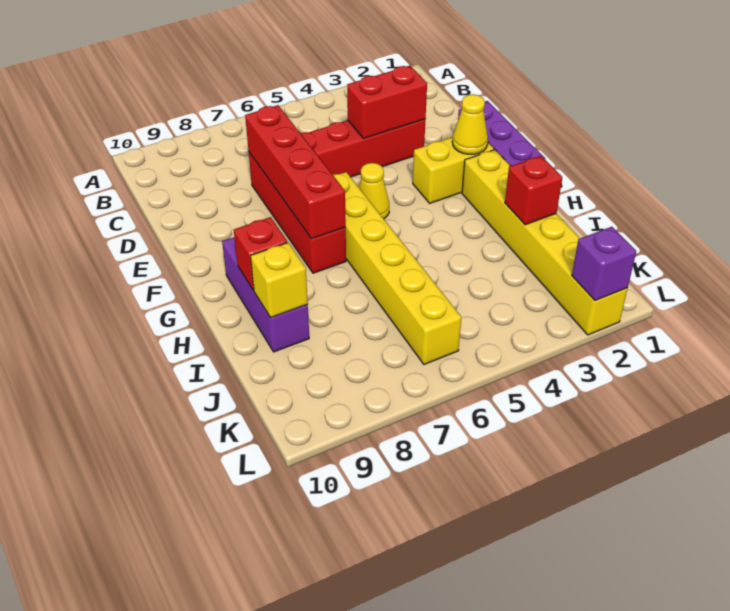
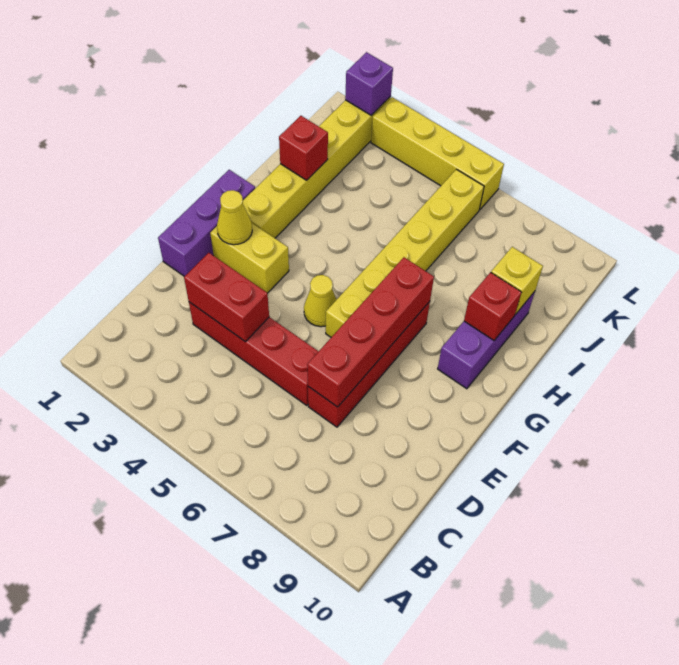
none -> yellow 1x4 brick [371,97,504,210]

